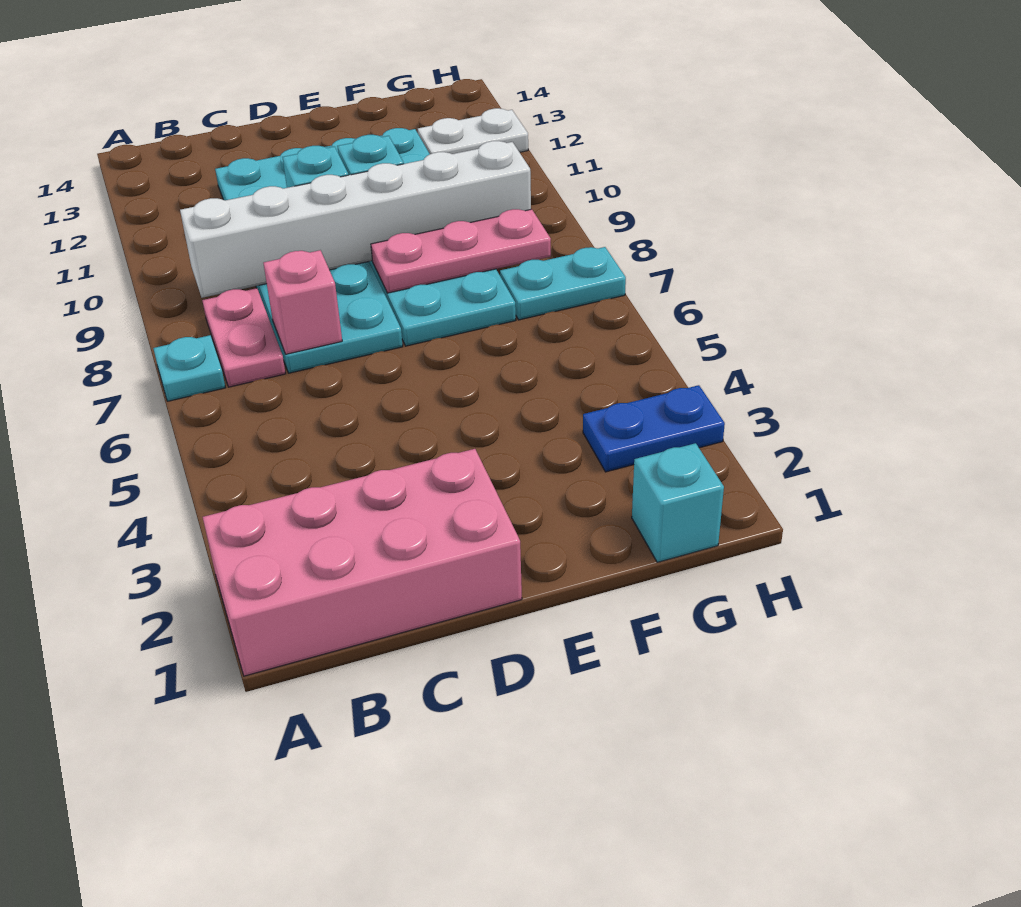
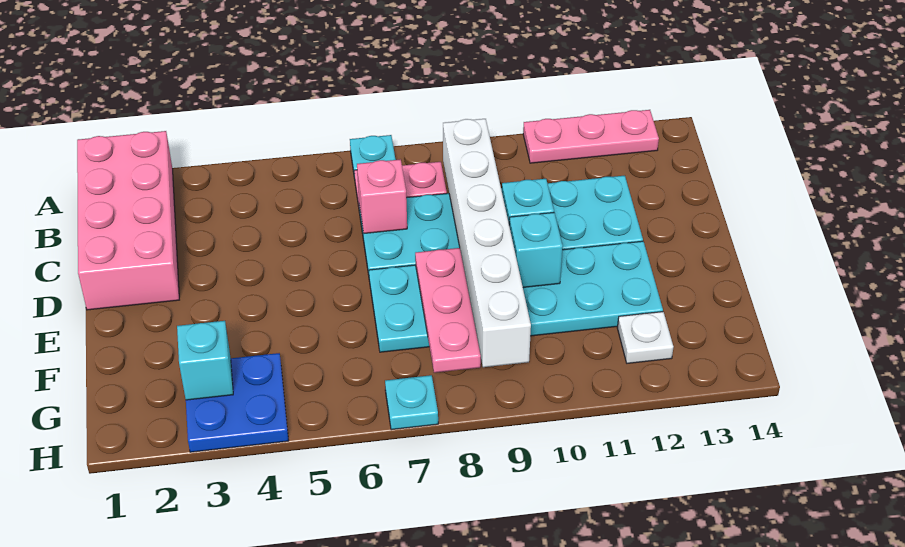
none -> pink 1x3 plate [523,110,659,163]
cyan 1x1 brick [632,443,724,562] -> cyan 1x1 brick moved to [177,321,233,400]
blue 1x2 plate [583,385,725,472] -> blue 2x2 plate [186,353,289,452]
cyan 1x2 plate [500,247,626,320] -> cyan 1x1 plate [385,375,438,430]
white 1x2 plate [418,108,528,154] -> white 1x1 plate [617,312,673,363]

